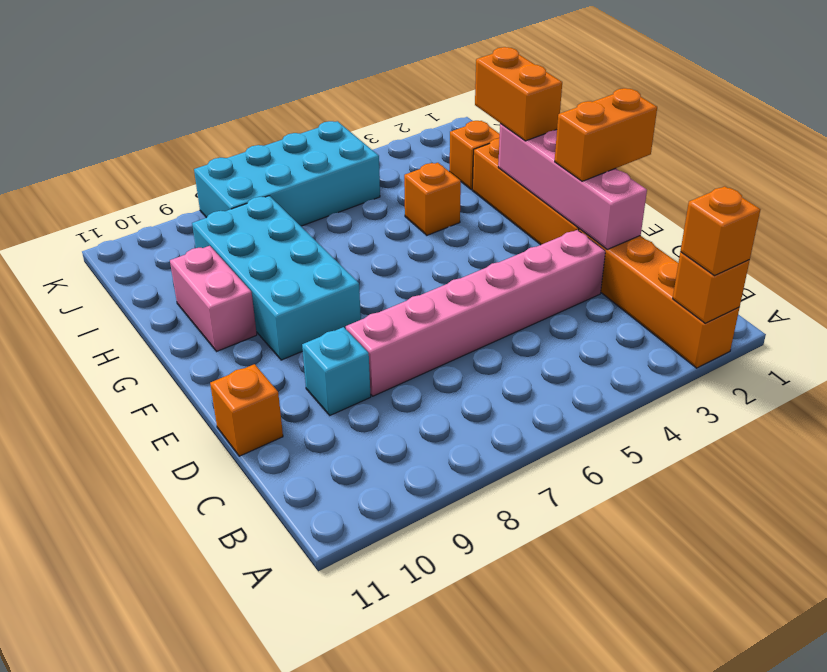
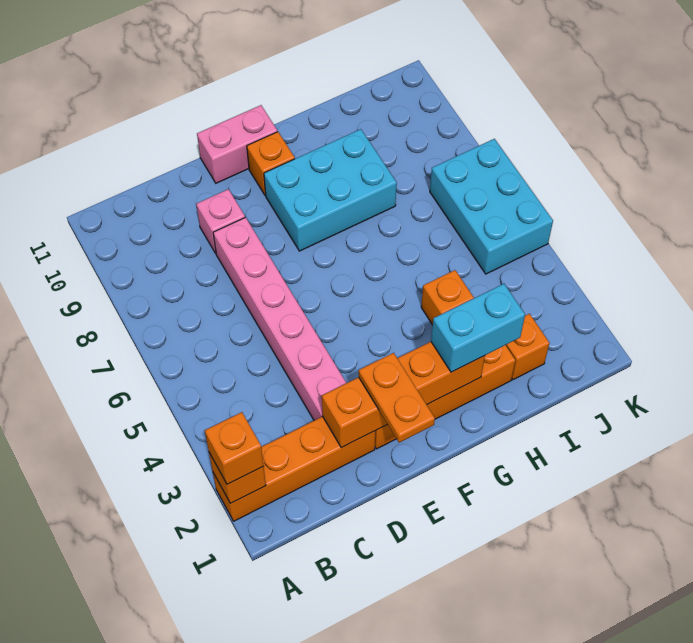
pink 1x4 brick [498,124,647,249] -> orange 1x4 brick [322,342,485,448]
cyan 1x1 brick [302,327,371,415] -> pink 1x1 brick [196,189,245,253]
orange 1x1 brick [210,364,283,456] -> orange 1x1 brick moved to [247,132,295,196]
orange 1x2 brick [555,88,657,181] -> orange 1x2 plate [359,353,435,443]
cyan 2x4 brick [192,196,361,360] -> cyan 2x3 brick [264,129,397,251]
orange 1x2 brick [475,47,562,141] -> cyan 1x2 brick [431,284,525,372]
pink 1x2 brick [170,246,257,351] -> pink 1x2 brick moved to [197,105,277,183]
cyan 2x4 brick [194,121,380,226] -> cyan 2x3 brick [430,139,553,274]

